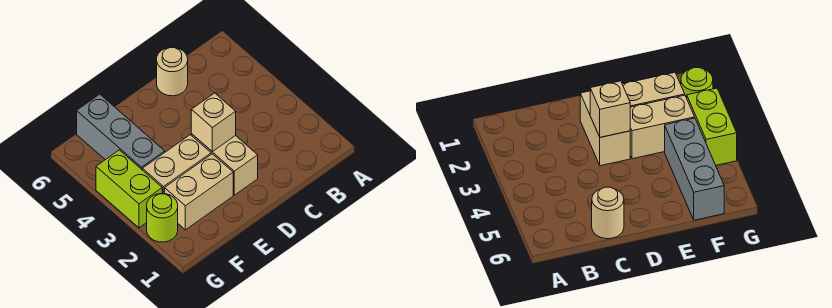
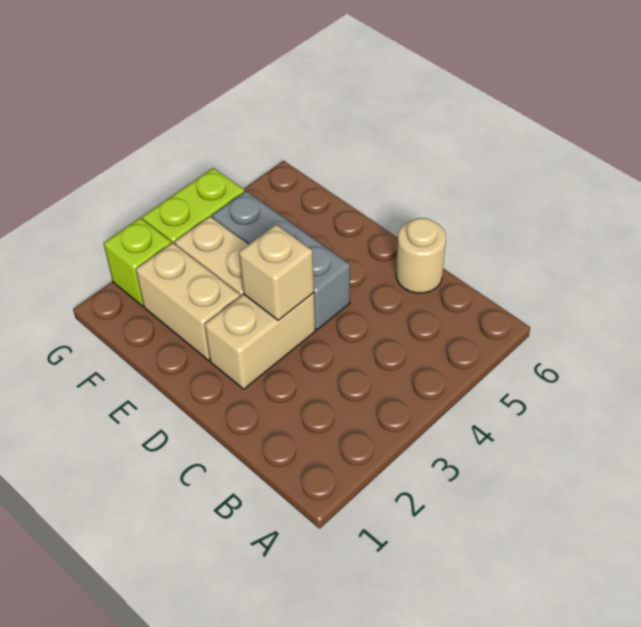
grey 1x3 brick [77,94,165,170] -> grey 1x3 brick turned to [212,191,350,330]
lime 1x1 round brick [147,194,178,242] -> lime 1x1 brick [104,218,171,306]

